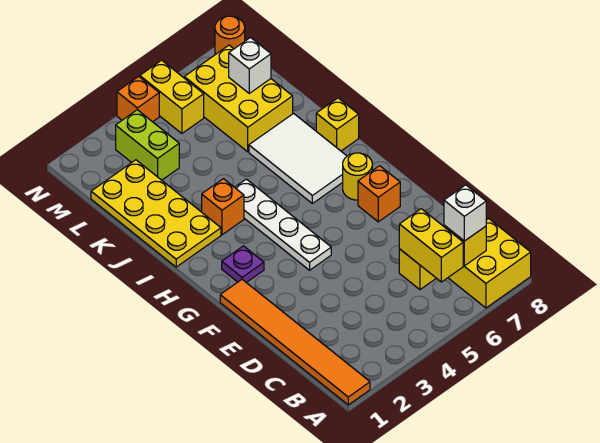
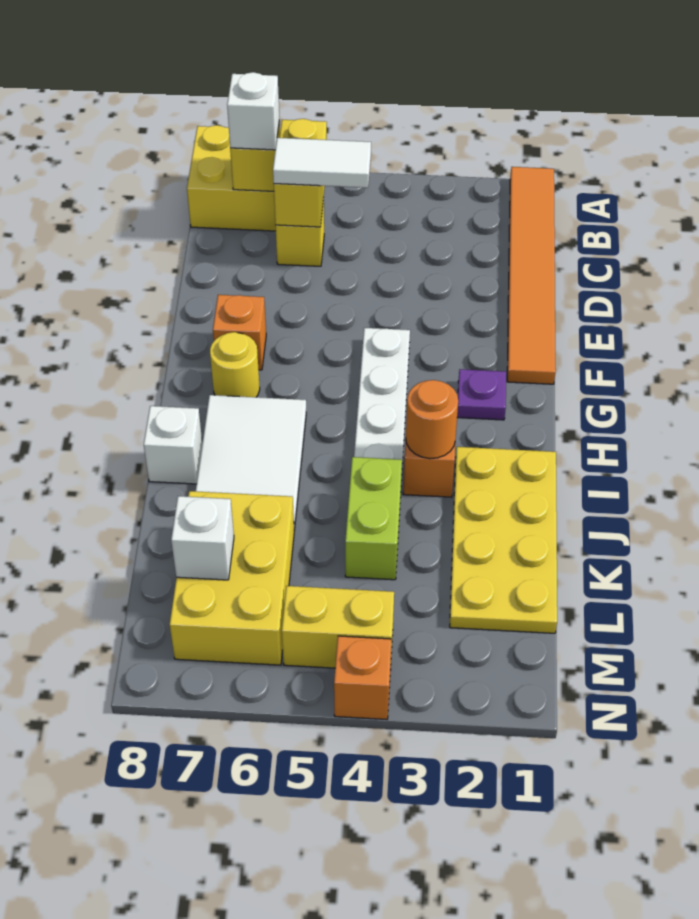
none -> white 1x2 tile [273,138,371,188]
yellow 1x1 brick [316,98,359,151] -> white 1x1 brick [144,406,202,484]
lime 1x2 brick [116,110,179,180] -> lime 1x2 brick moved to [345,457,402,580]
yellow 1x2 brick [140,60,204,133] -> yellow 1x2 brick turned to [282,586,394,670]
orange 1x1 round brick [215,16,245,54] -> orange 1x1 round brick moved to [406,380,458,459]

